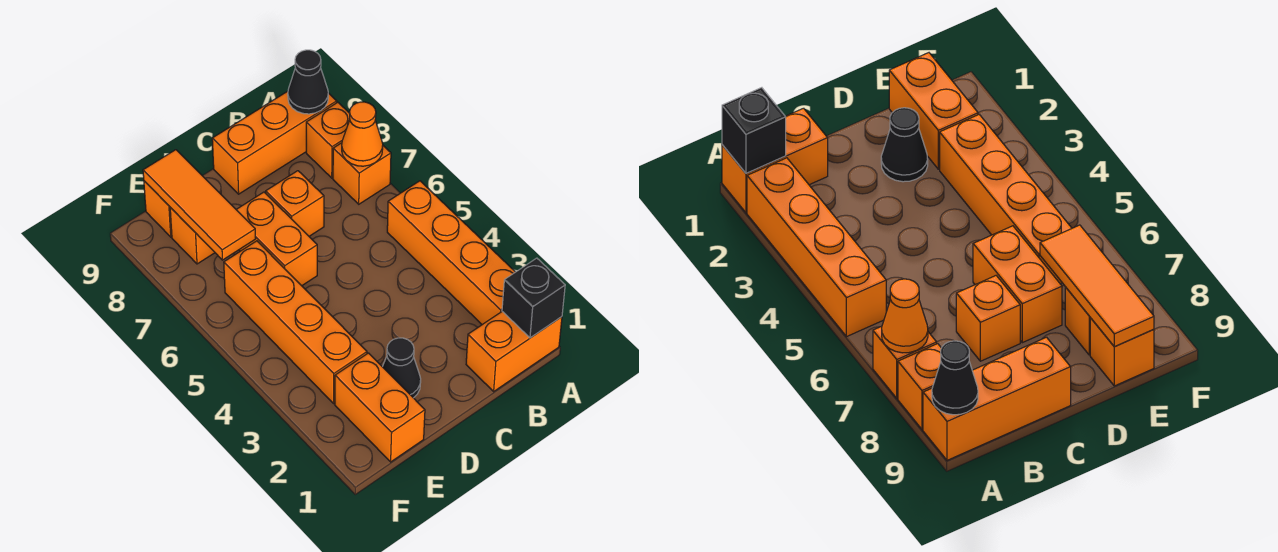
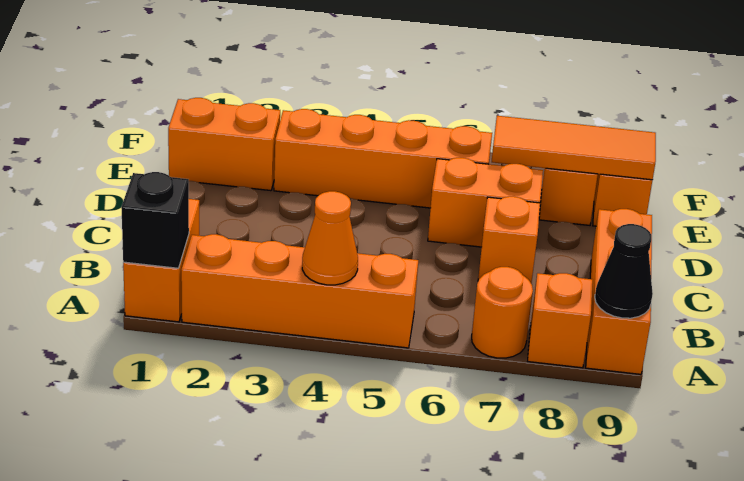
orange 1x1 brick [333,143,391,204] -> orange 1x1 round brick [472,267,533,358]
orange 1x1 cone [342,102,383,166] -> orange 1x1 cone moved to [302,191,358,285]
black 1x1 cone [383,338,421,398] -> none

